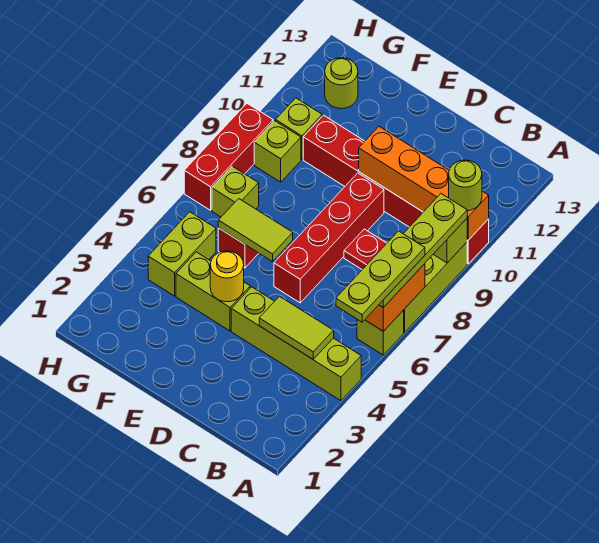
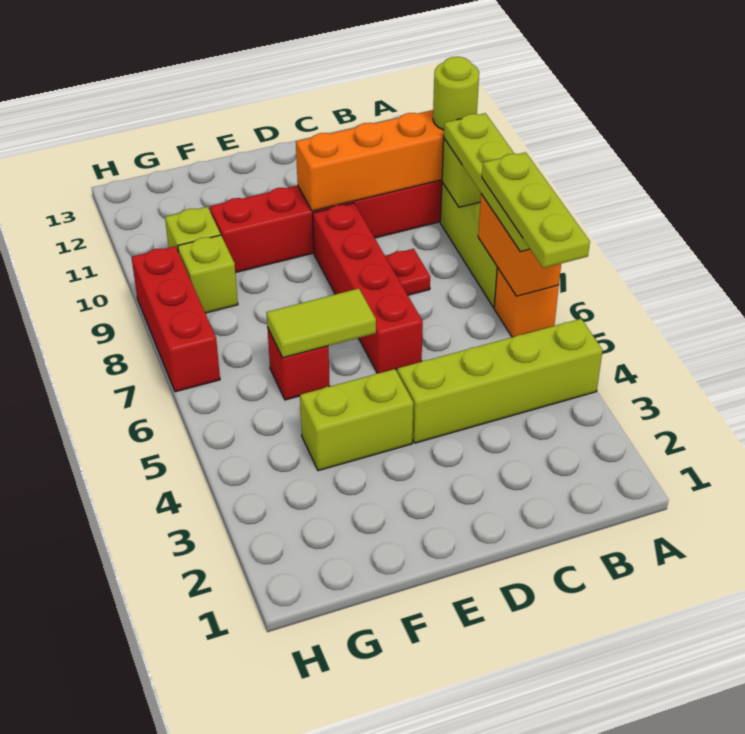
lime 1x1 brick [357,310,404,355] -> orange 1x1 brick [494,268,559,337]
lime 1x2 tile [259,296,334,359] -> none
yellow 1x1 round brick [210,251,244,302] -> none
lime 1x2 brick [148,212,216,296] -> none
lime 1x1 brick [212,166,259,217] -> none
lime 1x1 round brick [325,58,358,109] -> none

